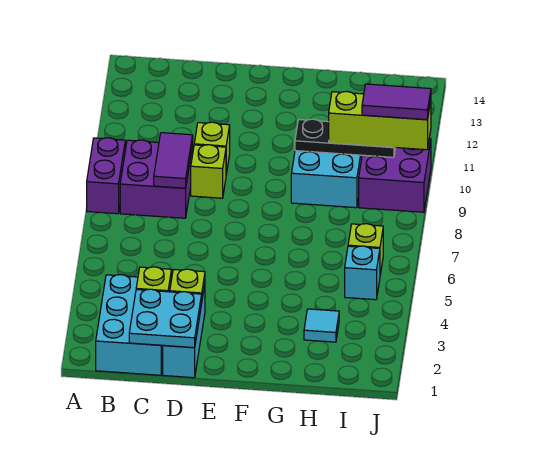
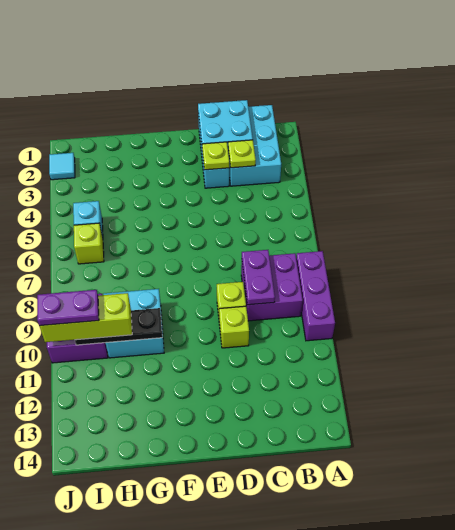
purple 1x2 brick [87,138,125,214] -> purple 1x3 brick [296,251,335,341]
purple 1x2 tile [154,133,193,188] -> purple 1x2 plate [242,250,275,305]
cyan 1x1 tile [304,309,339,342] -> cyan 1x1 tile moved to [49,153,75,180]
purple 1x2 tile [362,84,431,120] -> purple 1x2 plate [37,290,99,326]

